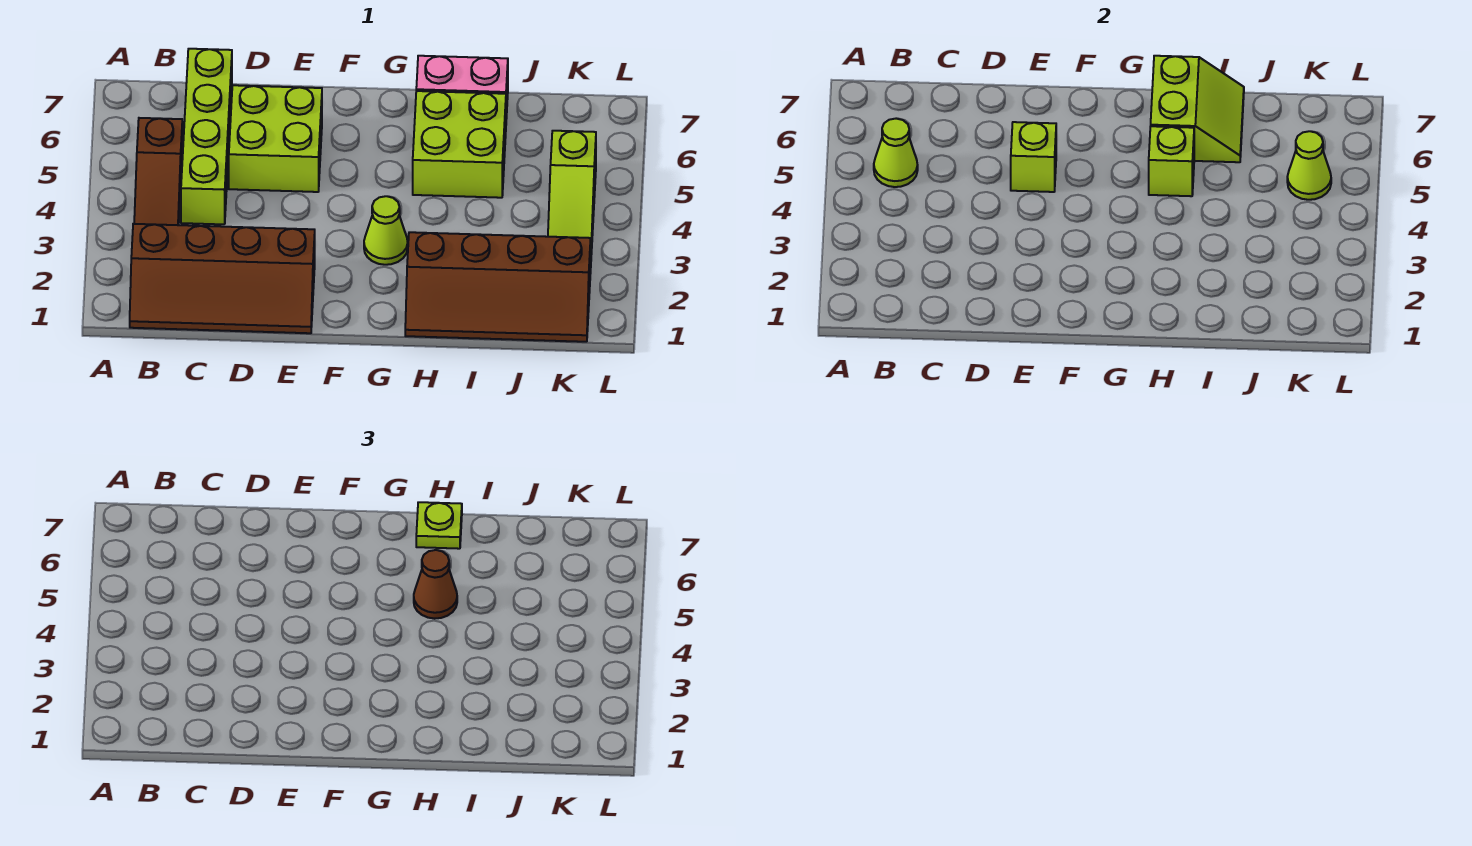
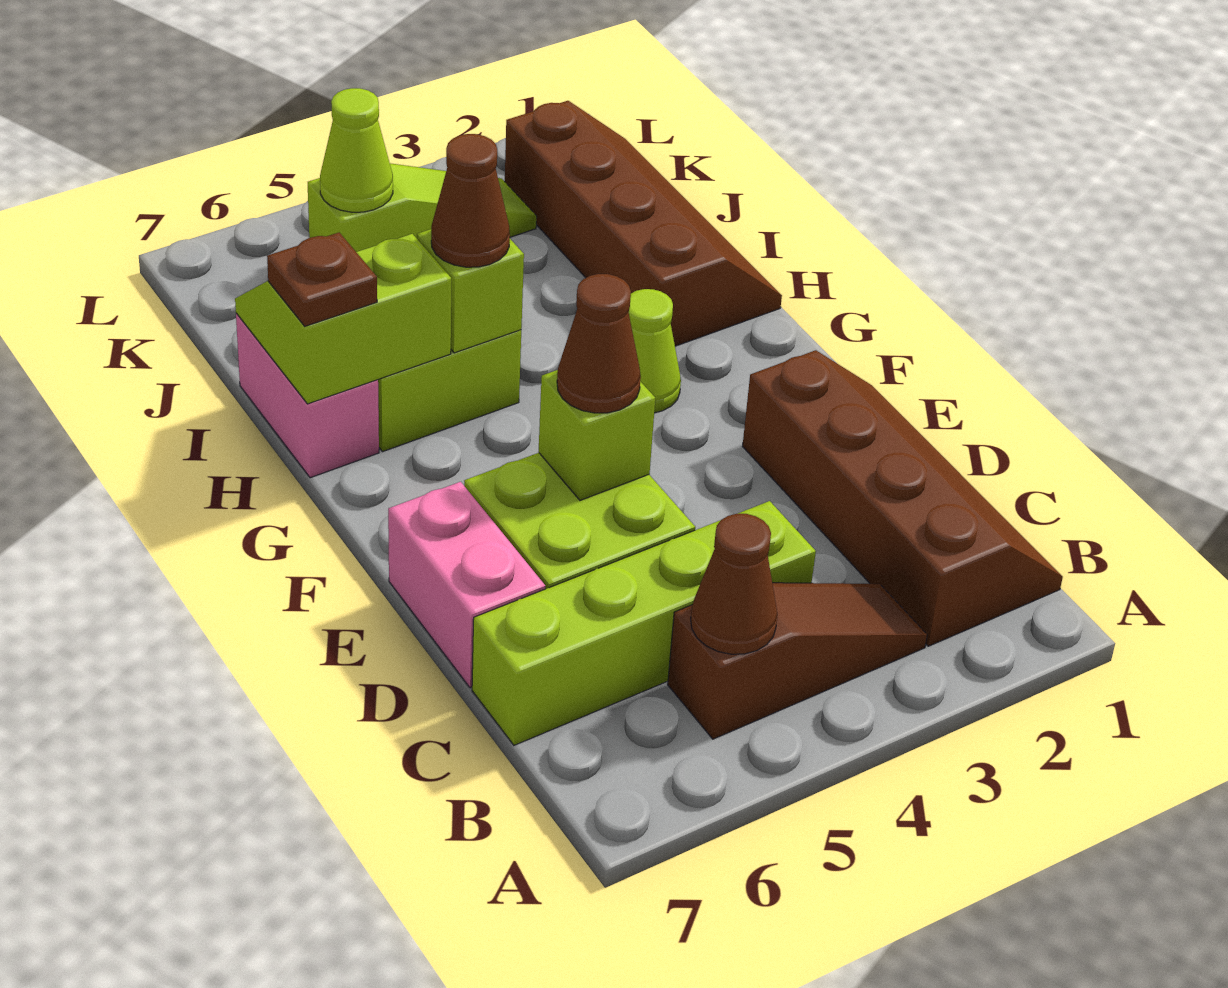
lime 1x1 cone [874,119,918,187] -> brown 1x1 cone [691,514,778,654]
none -> pink 1x2 brick [388,482,545,688]
none -> brown 1x1 cone [557,274,641,413]
lime 1x1 plate [416,502,462,549] -> brown 1x1 plate [267,233,377,326]

